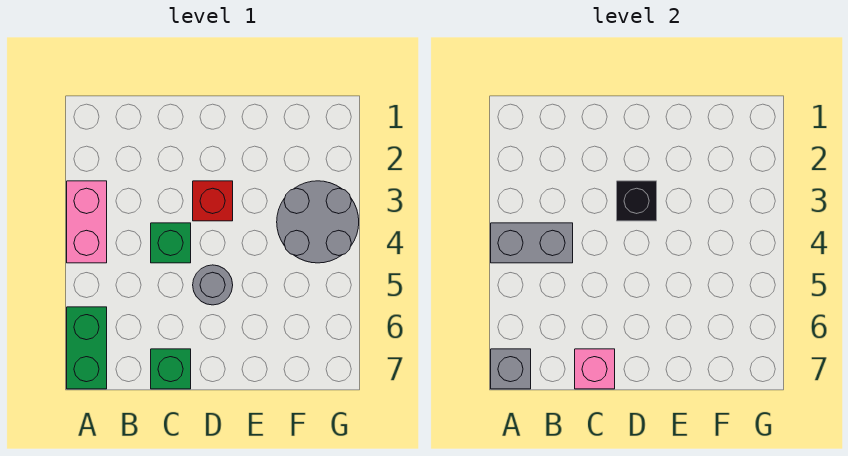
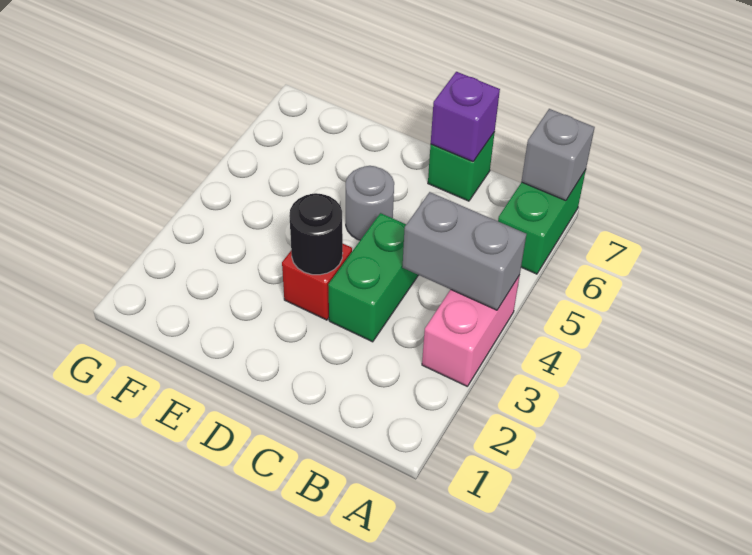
green 1x1 brick [151,223,191,263] -> green 1x2 brick [328,213,418,342]
pink 1x1 brick [575,349,615,389] -> purple 1x1 brick [431,72,500,162]
black 1x1 brick [617,181,657,221] -> black 1x1 round brick [289,193,343,275]
grey 2x2 round brick [277,181,359,263] -> none

